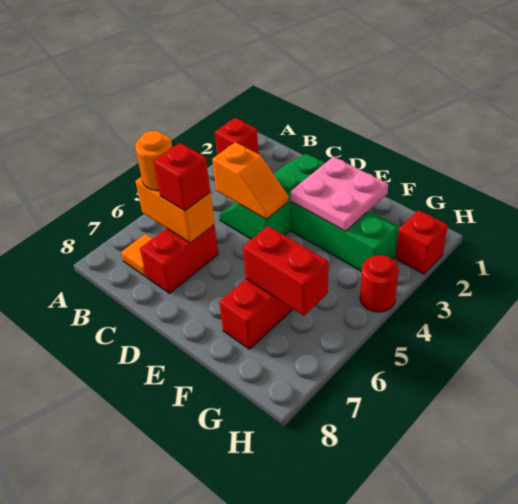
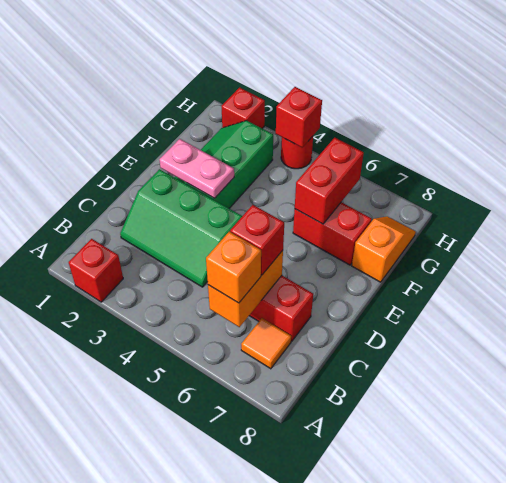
orange 1x1 round brick [135,131,172,190] -> orange 1x1 brick [206,232,261,303]
orange 1x2 slope [212,142,288,219] -> orange 1x2 slope moved to [352,216,416,282]
pink 2x2 plate [291,157,388,231] -> pink 1x2 plate [159,139,234,198]
none -> red 1x1 brick [276,87,322,147]

